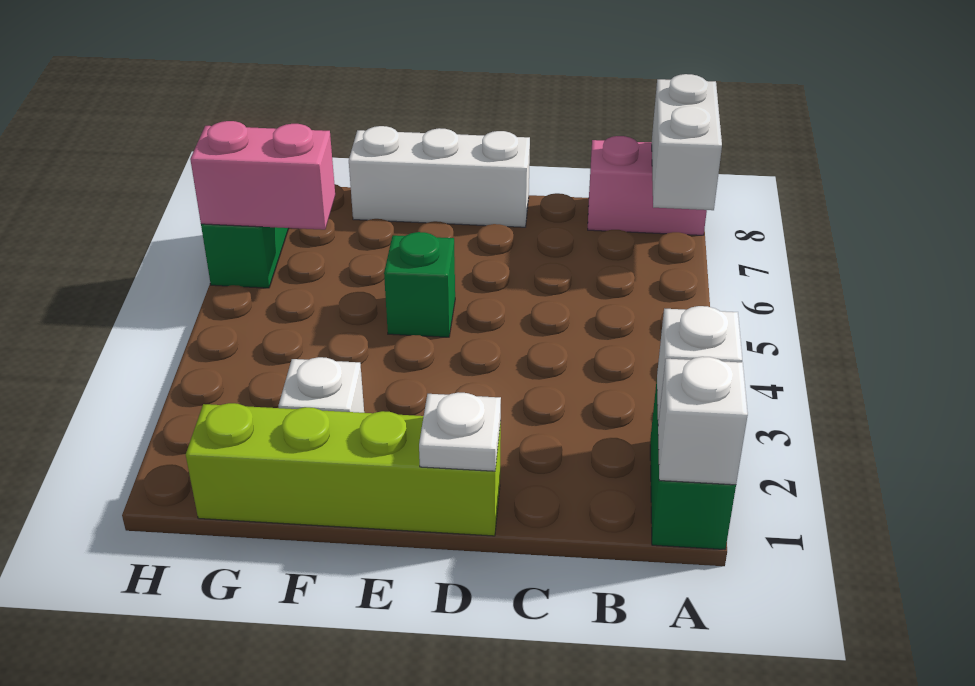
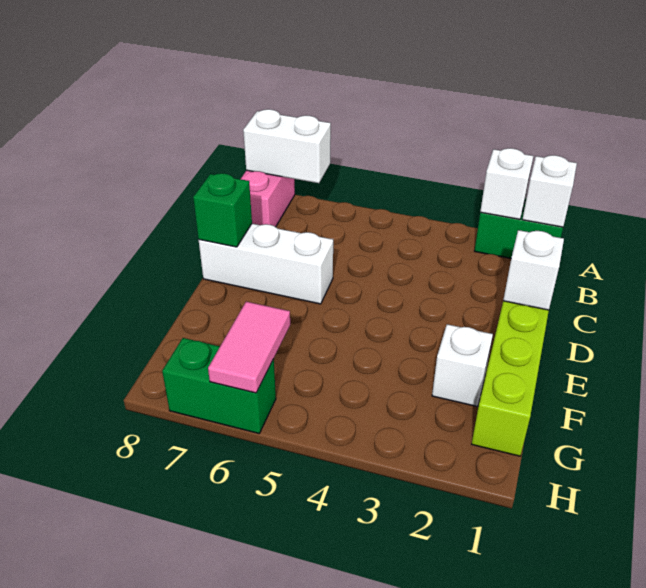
white 1x1 plate [419,393,501,471] -> white 1x1 brick [503,230,564,310]
white 1x3 brick [349,126,530,227] -> white 1x3 brick turned to [199,224,333,304]
green 1x1 brick [384,232,455,337] -> green 1x1 brick moved to [193,173,252,247]
pink 1x2 brick [190,121,335,230] -> pink 1x2 tile [208,302,290,393]

